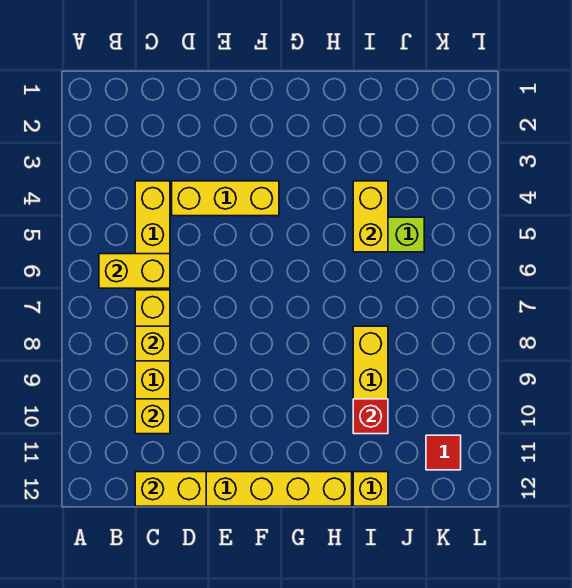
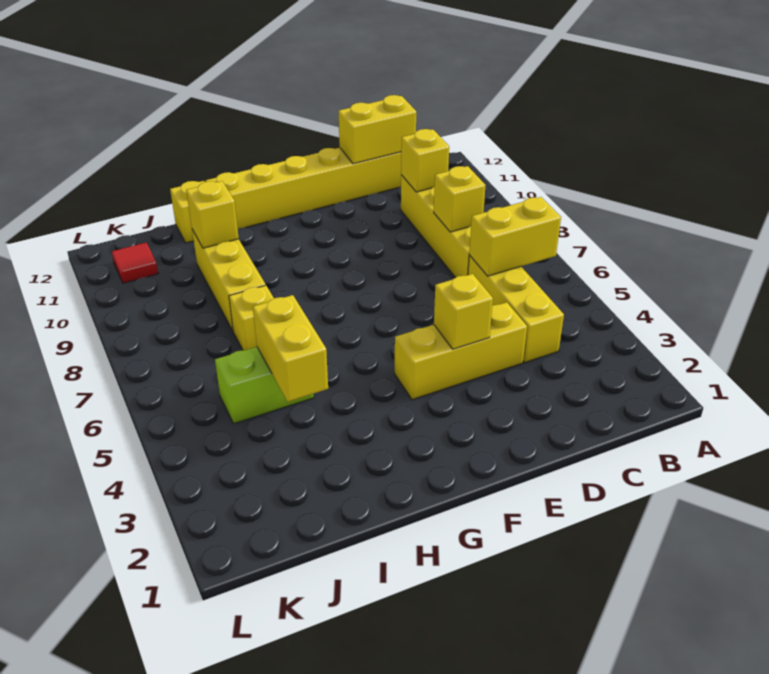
none -> yellow 1x1 brick [434,274,493,349]
none -> yellow 1x1 brick [229,285,274,350]
red 1x1 brick [353,399,388,434] -> yellow 1x1 brick [186,181,239,248]

